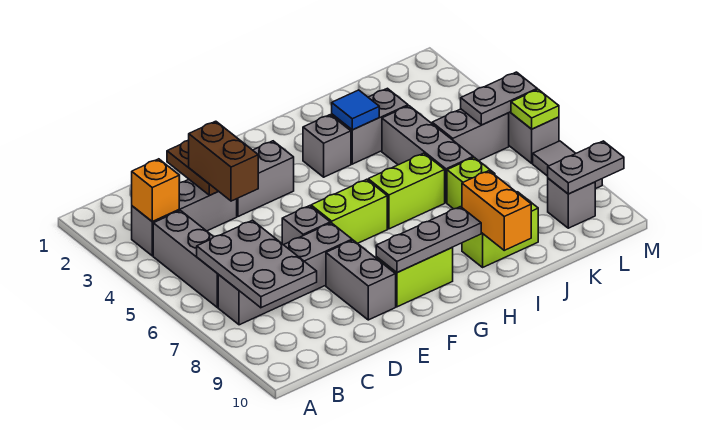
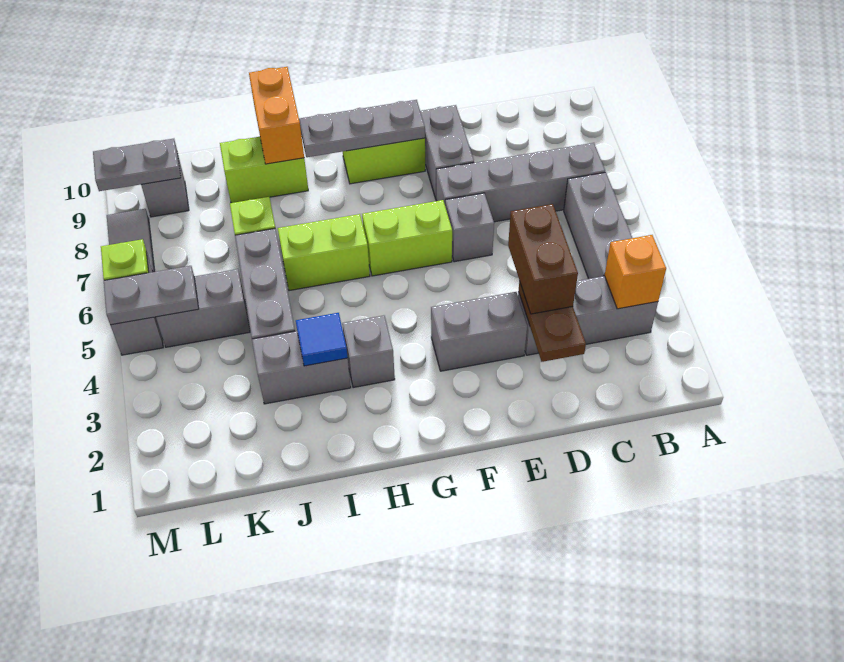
grey 2x3 plate [197,220,317,308] -> none

